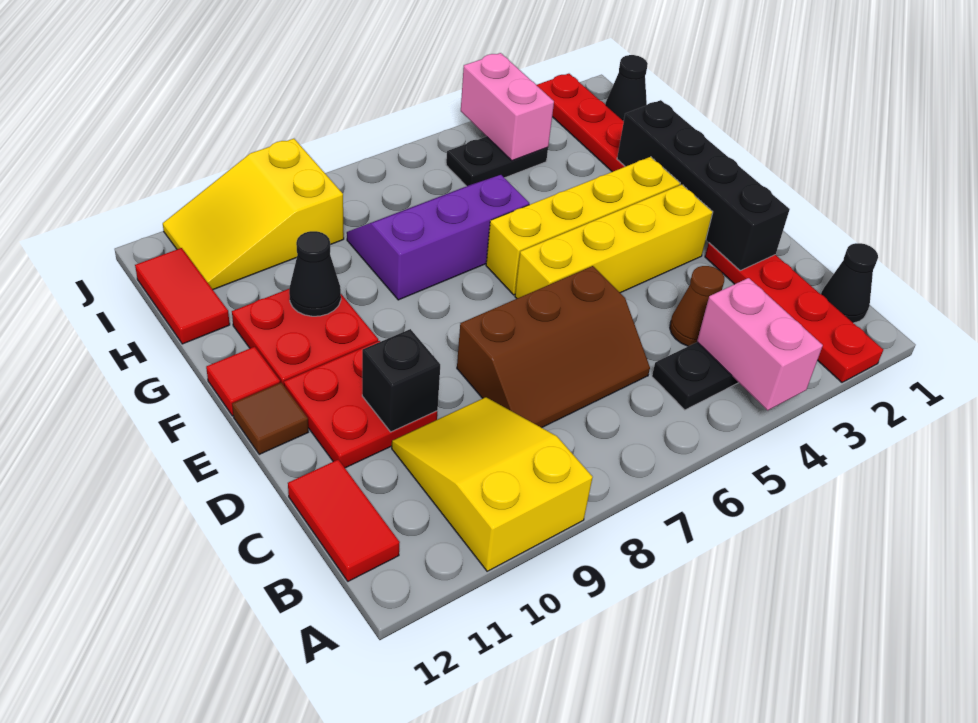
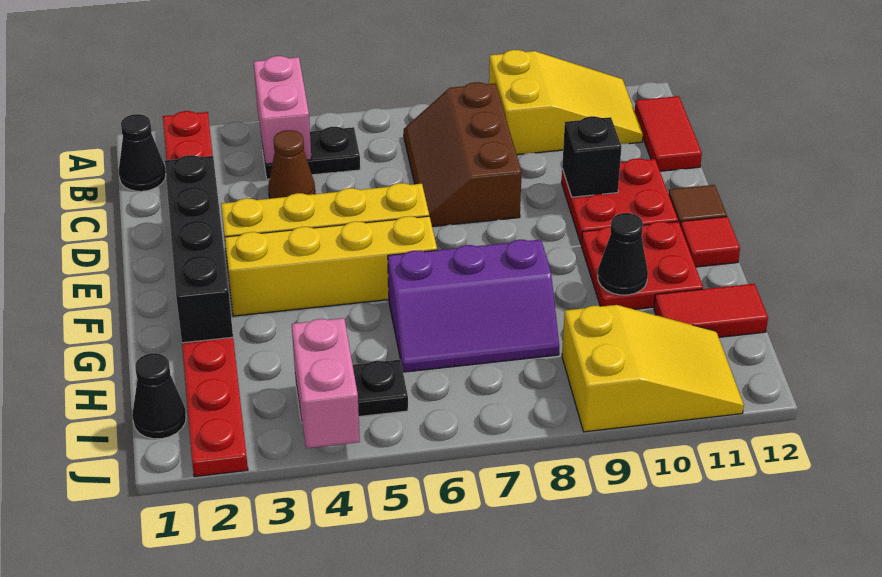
yellow 2x3 slope [392,397,593,571] -> yellow 2x3 slope turned to [489,50,643,155]
brown 2x3 slope [457,266,650,428] -> brown 2x3 slope turned to [404,82,522,226]
red 1x2 tile [135,248,230,344] -> red 1x2 tile turned to [654,284,768,337]

